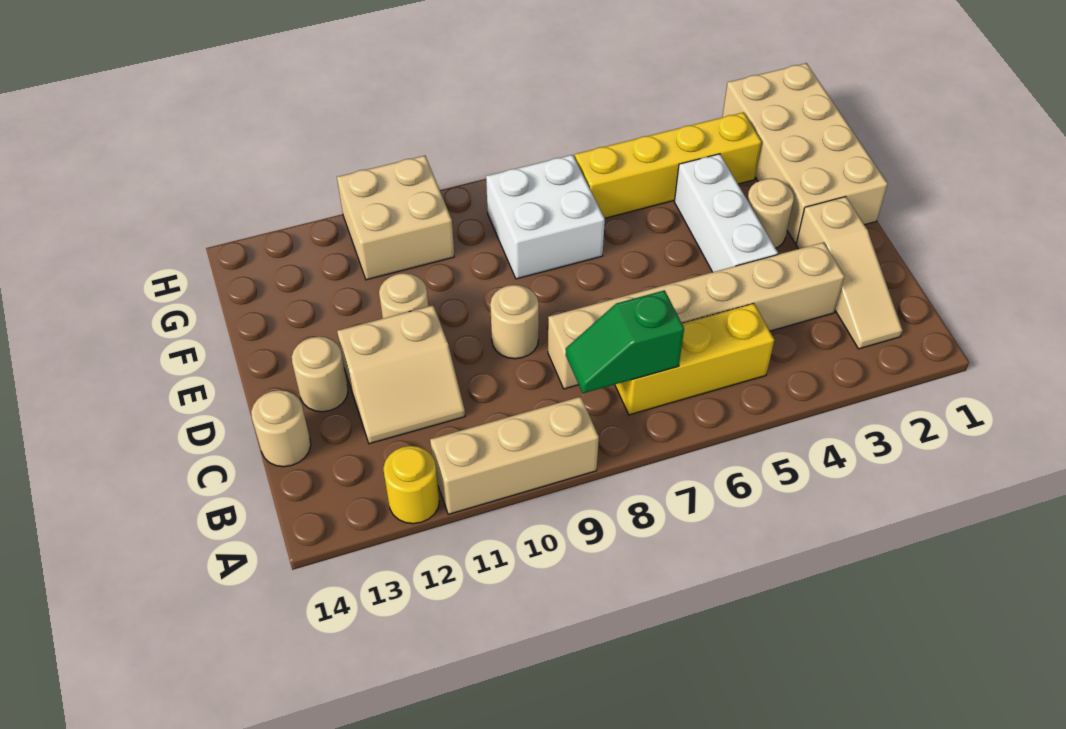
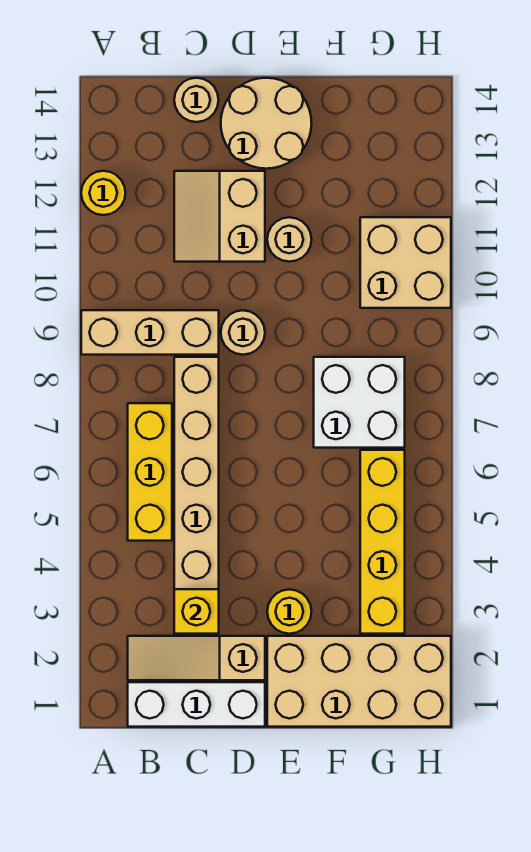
tan 1x3 brick [430,397,599,514] -> tan 1x3 brick turned to [81,310,219,355]
green 1x2 slope [566,290,684,393] -> none
none -> yellow 1x1 brick [174,589,219,634]
white 1x3 brick [674,154,778,272] -> white 1x3 brick moved to [128,682,265,727]
tan 1x1 round brick [292,337,348,412] -> tan 2x2 round brick [221,78,312,169]
tan 1x1 round brick [747,178,794,248] -> yellow 1x1 round brick [267,590,312,634]

